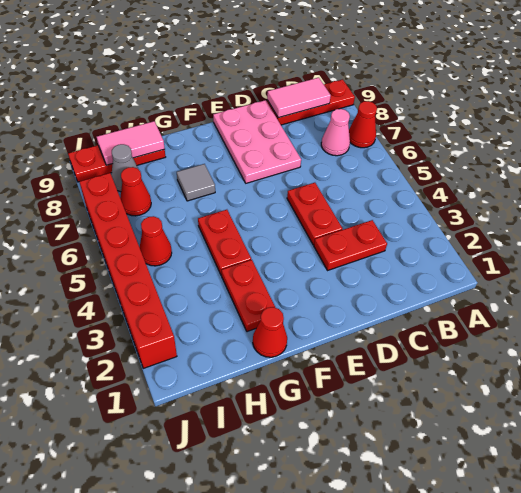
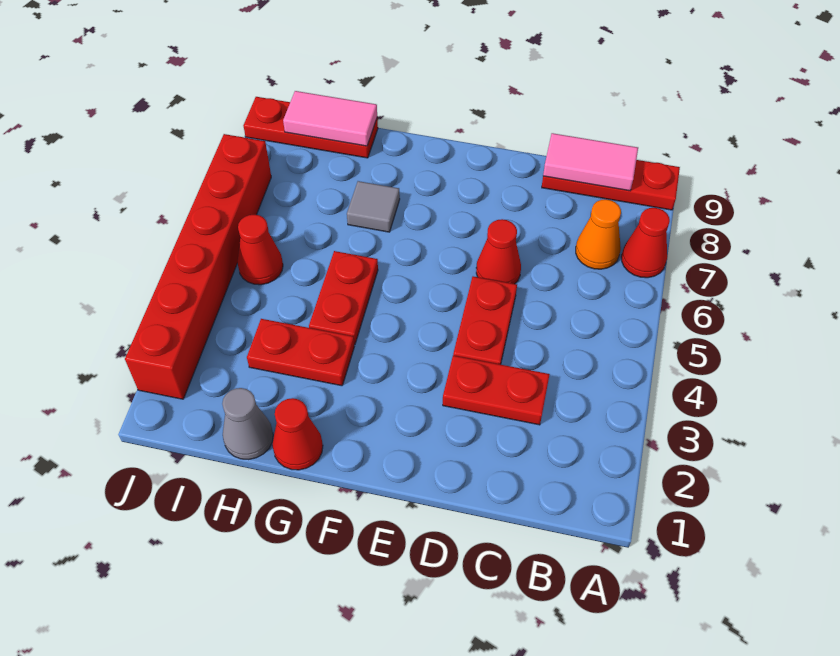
pink 1x1 cone [321,109,350,156] -> orange 1x1 cone [576,199,621,269]
pink 2x3 plate [213,100,301,183] -> none
red 1x2 plate [222,260,275,332] -> red 1x2 plate turned to [247,319,354,386]
red 1x1 cone [120,167,151,216] -> red 1x1 cone moved to [476,219,521,284]
grey 1x1 cone [111,144,138,192] -> grey 1x1 cone moved to [222,388,273,460]

